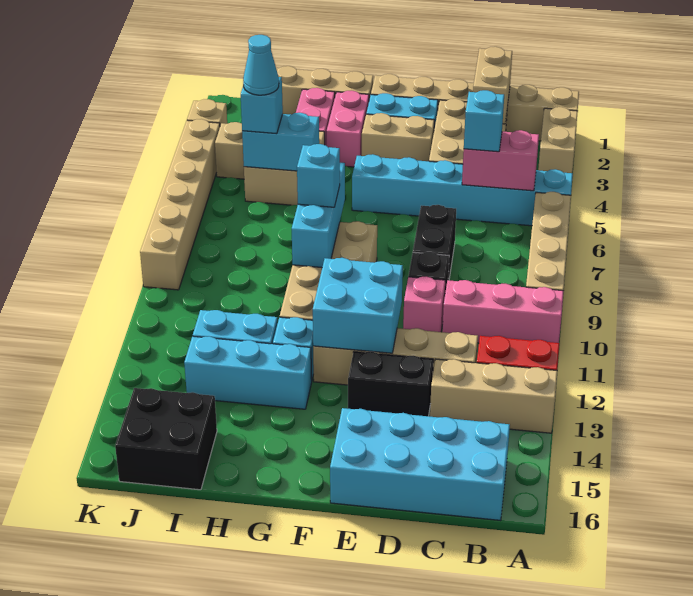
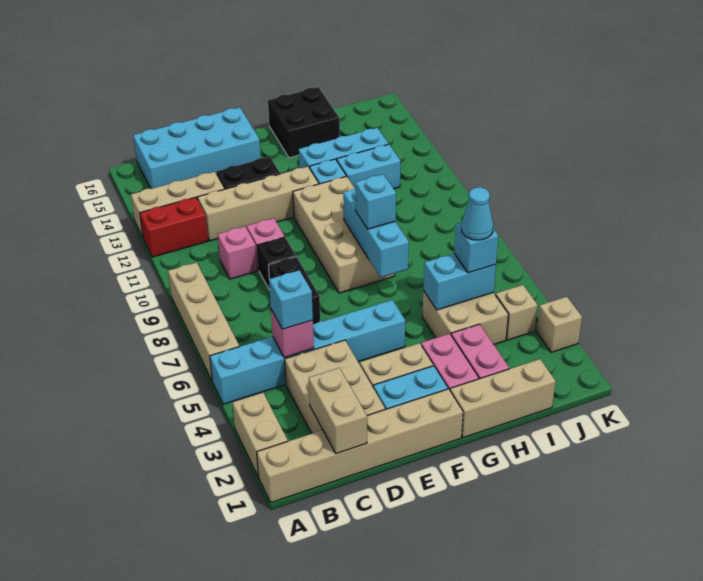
pink 1x3 brick [442,280,564,343] -> pink 1x1 brick [218,226,257,279]
pink 1x2 brick [462,130,539,191] -> pink 1x1 brick [271,310,314,357]
cyan 2x2 brick [313,258,403,353] -> none
black 2x2 brick [115,388,217,490] -> black 2x2 brick moved to [268,87,340,158]
tan 1x6 brick [140,119,220,290] -> none

